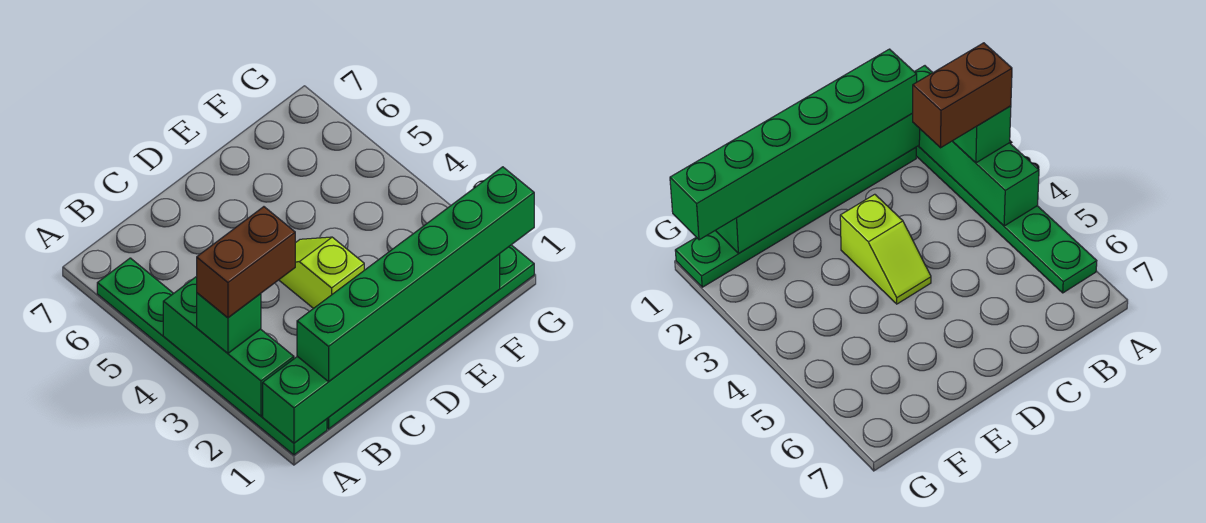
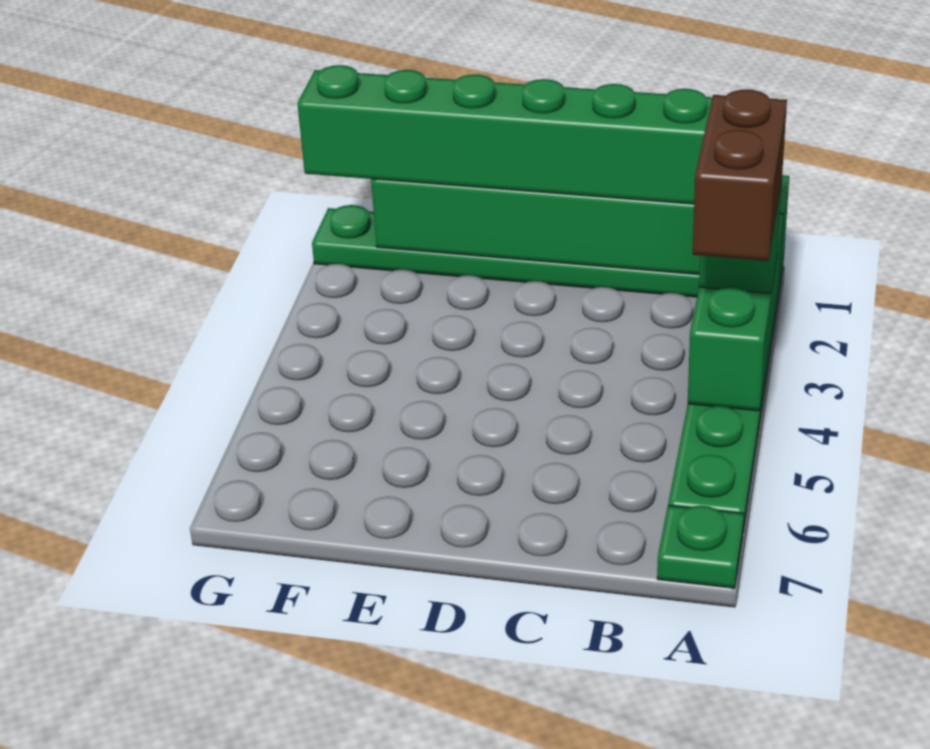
brown 1x2 brick [197,207,295,318] -> brown 1x2 brick turned to [693,90,787,261]
none -> green 1x1 plate [657,505,744,588]
lime 1x2 slope [279,237,364,309] -> none

